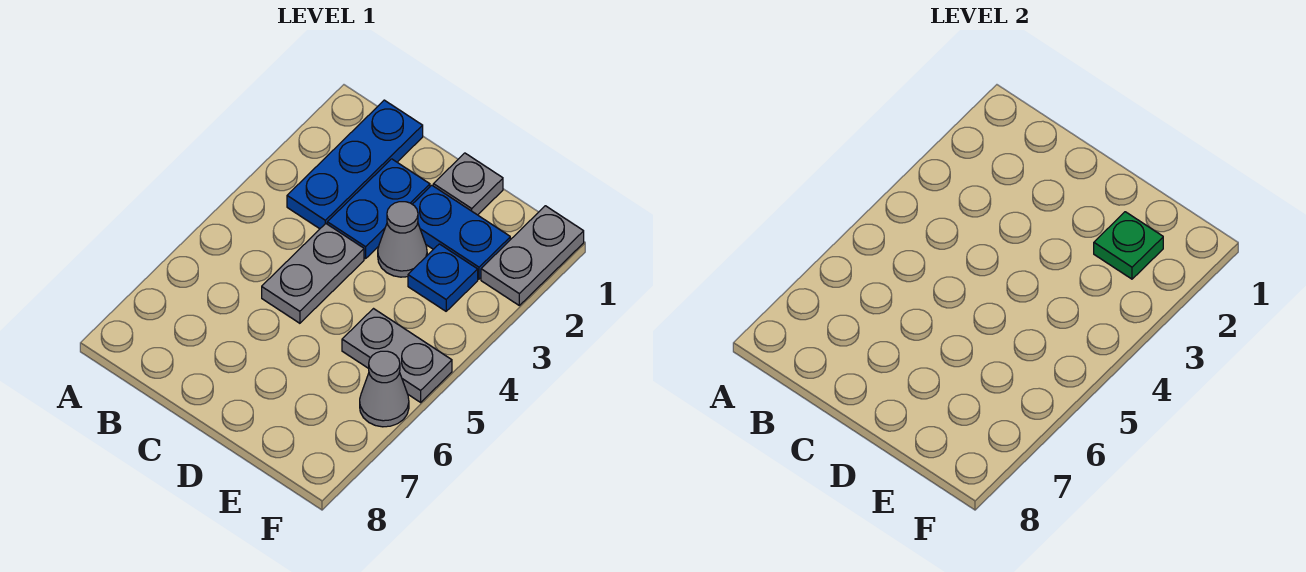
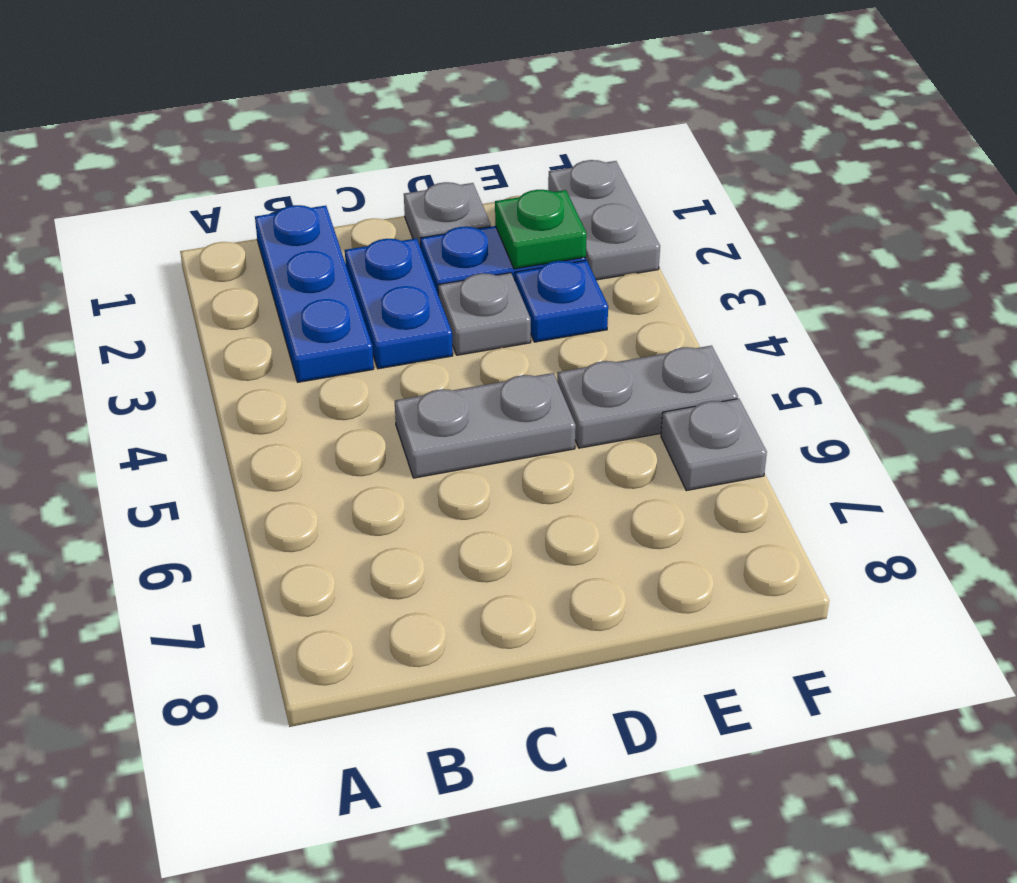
grey 1x2 plate [262,224,364,323] -> grey 1x2 plate turned to [395,373,576,478]
grey 1x1 cone [378,202,427,277] -> grey 1x1 plate [438,273,531,355]
grey 1x1 cone [360,351,409,427] -> grey 1x1 plate [661,399,767,491]

